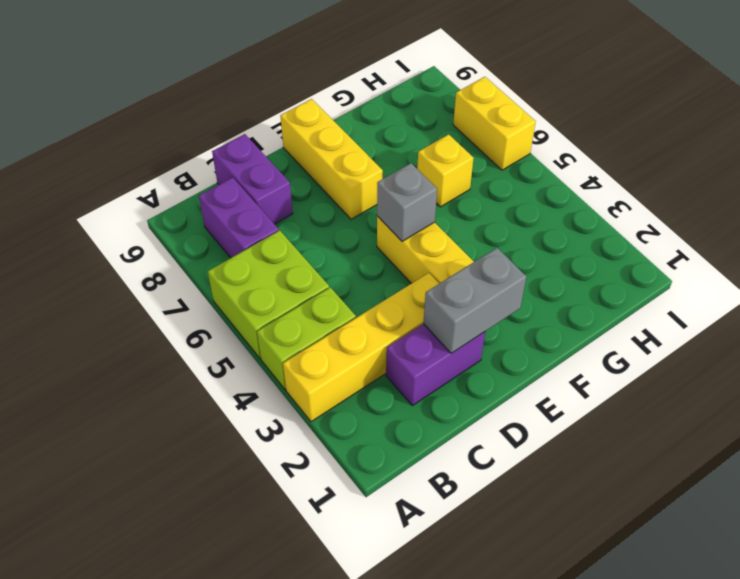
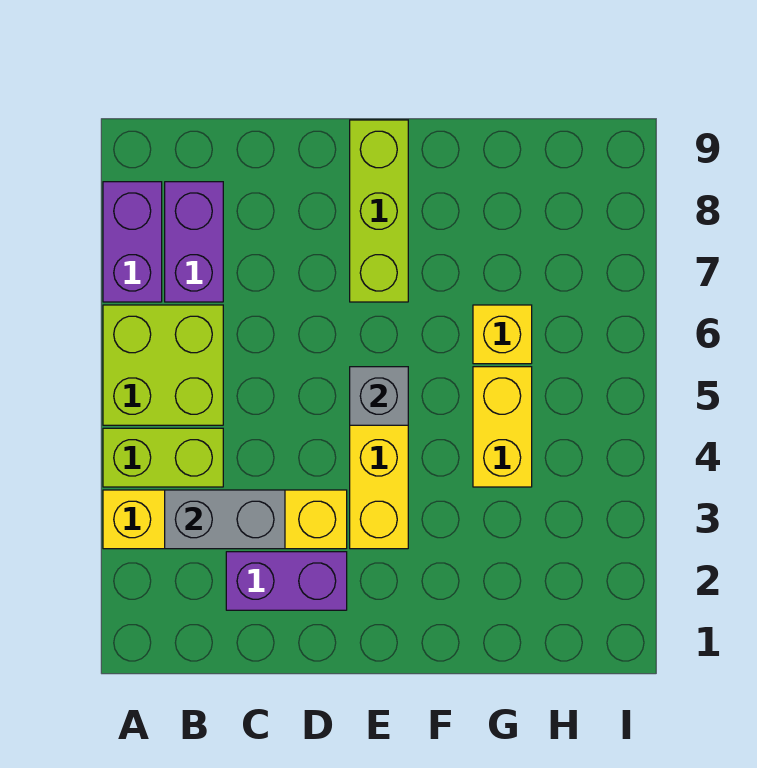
purple 1x2 brick [212,134,293,224] -> purple 1x2 brick moved to [103,182,162,302]
grey 1x2 brick [423,248,526,353] -> grey 1x2 brick moved to [165,490,285,549]
yellow 1x3 brick [280,99,383,219] -> lime 1x3 brick [350,120,408,302]
yellow 1x2 brick [453,77,536,170] -> yellow 1x2 brick moved to [473,367,532,487]

